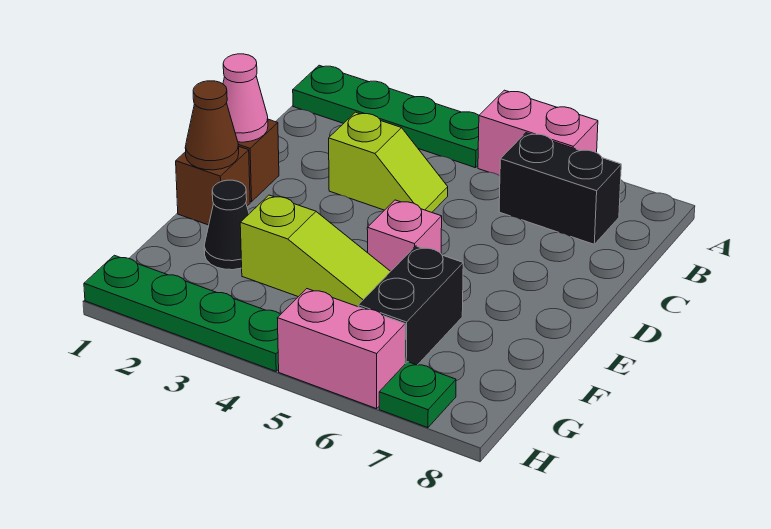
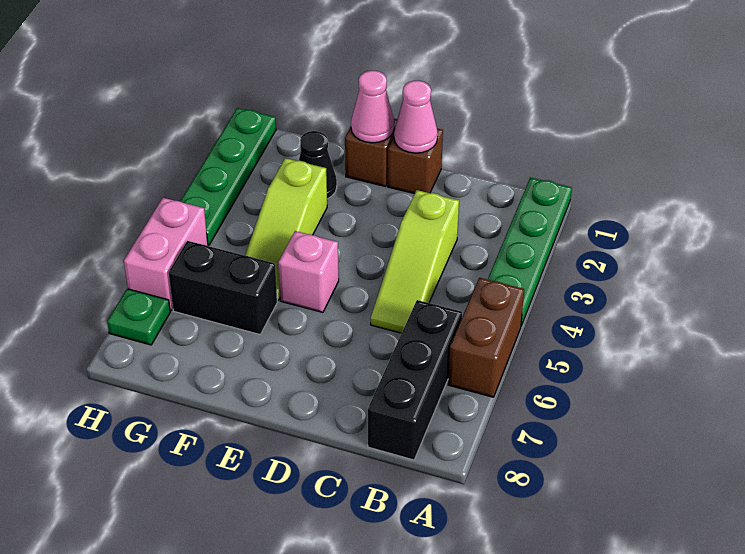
pink 1x2 brick [478,90,598,176] -> brown 1x2 brick [448,278,524,397]
black 1x2 brick [499,133,621,244] -> black 1x3 brick [368,300,462,460]
lime 1x2 slope [329,112,448,212] -> lime 1x3 slope [371,190,459,333]
brown 1x1 cone [185,81,239,170] -> pink 1x1 cone [351,71,394,143]

